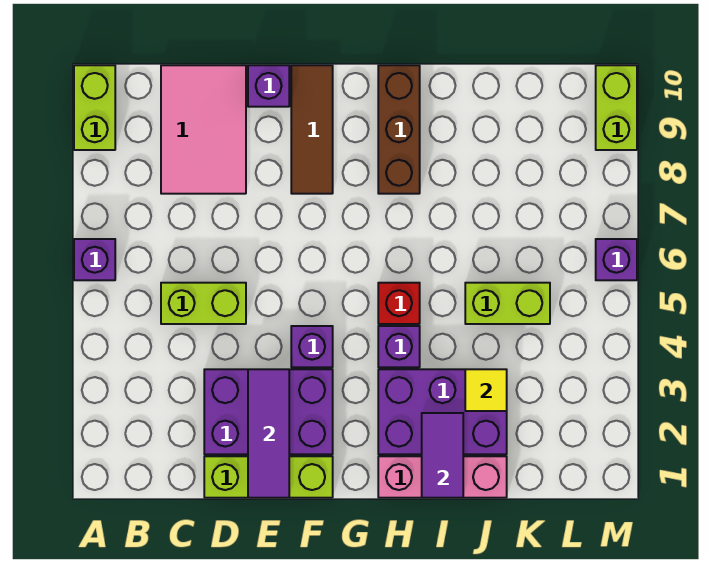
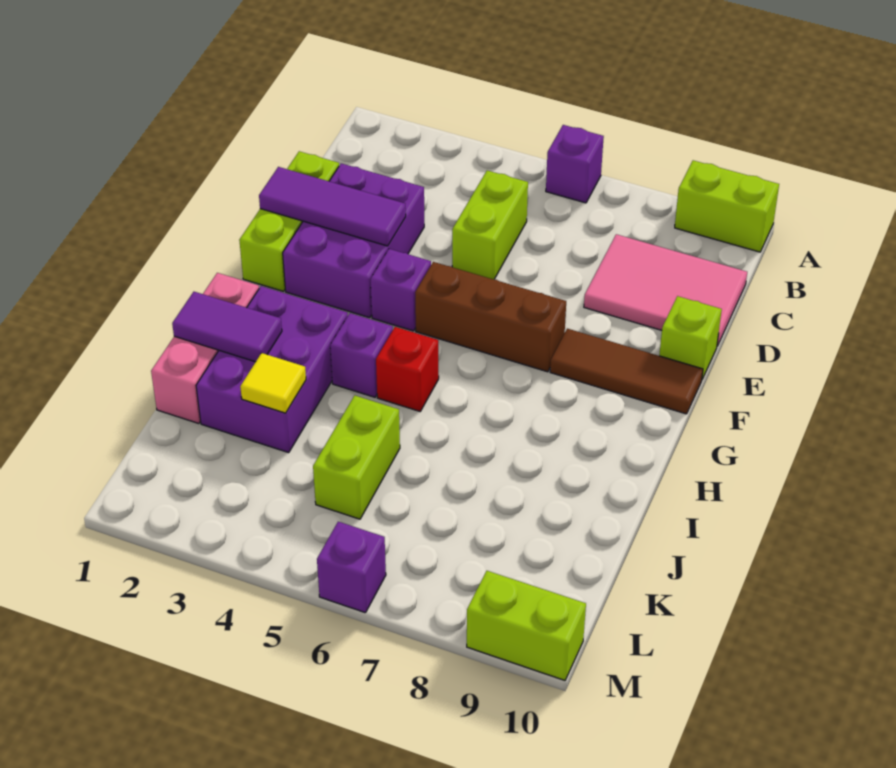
purple 1x1 brick [248,65,289,107] -> lime 1x1 brick [659,296,722,379]
brown 1x3 brick [378,65,420,194] -> brown 1x3 brick moved to [415,262,566,372]

